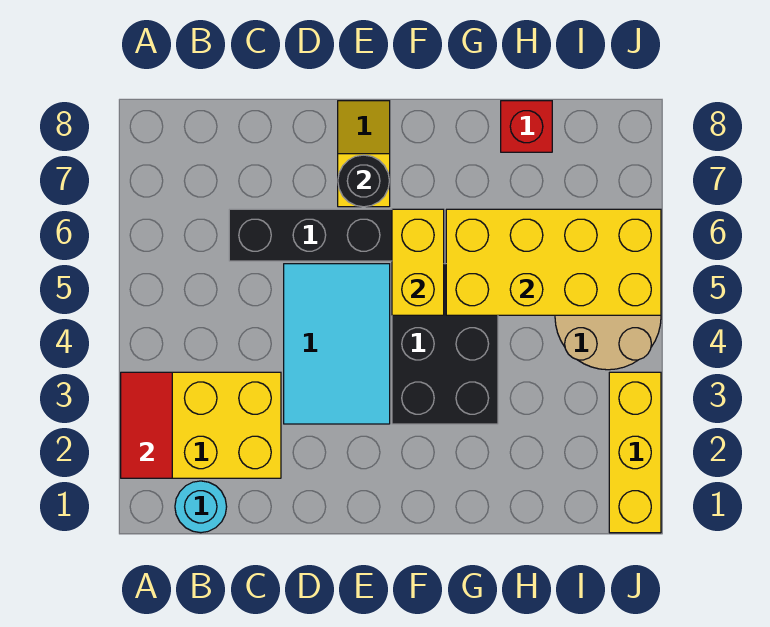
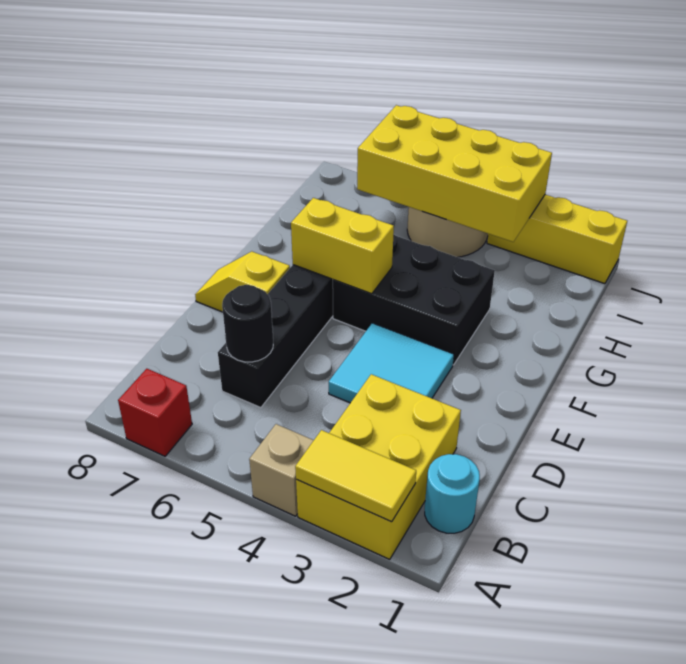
red 1x2 tile [121,372,172,478] -> yellow 1x2 tile [295,430,416,522]
none -> tan 1x1 brick [249,424,314,516]
cyan 2x3 tile [284,264,390,424] -> cyan 2x2 tile [329,323,454,403]
black 1x1 round brick [338,155,389,207] -> black 1x1 round brick moved to [222,285,273,362]
yellow 2x4 brick [446,209,661,315] -> yellow 2x4 brick turned to [357,105,552,242]
red 1x1 brick [501,101,552,152] -> red 1x1 brick moved to [118,369,192,456]

